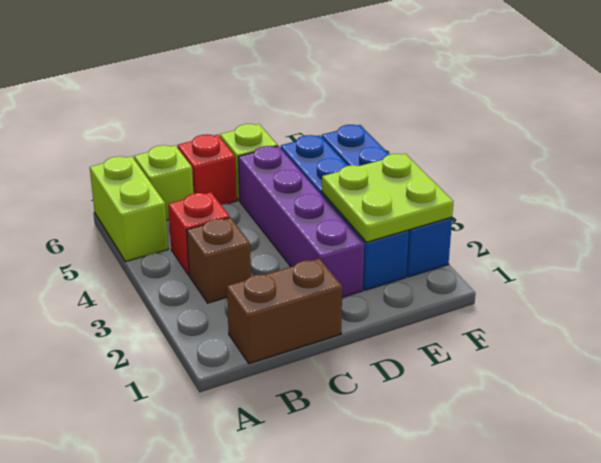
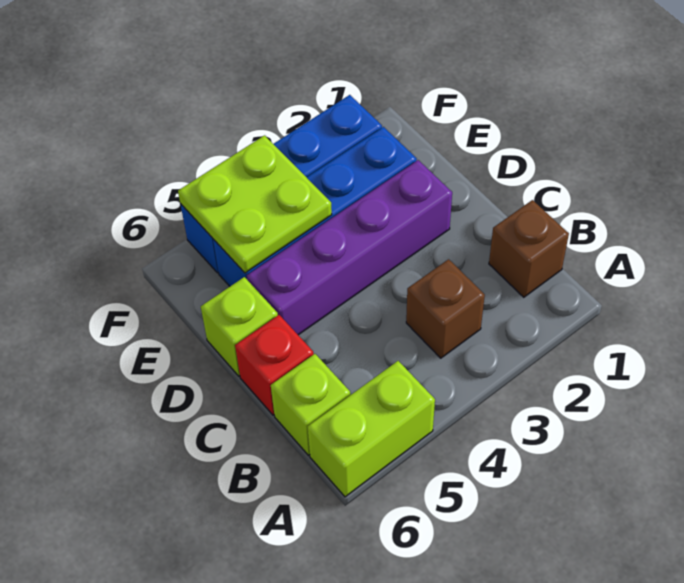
brown 1x2 brick [227,259,342,364] -> brown 1x1 brick [489,200,569,297]
red 1x1 brick [168,192,230,275] -> none
lime 2x2 plate [322,154,454,242] -> lime 2x2 plate moved to [178,135,332,273]

